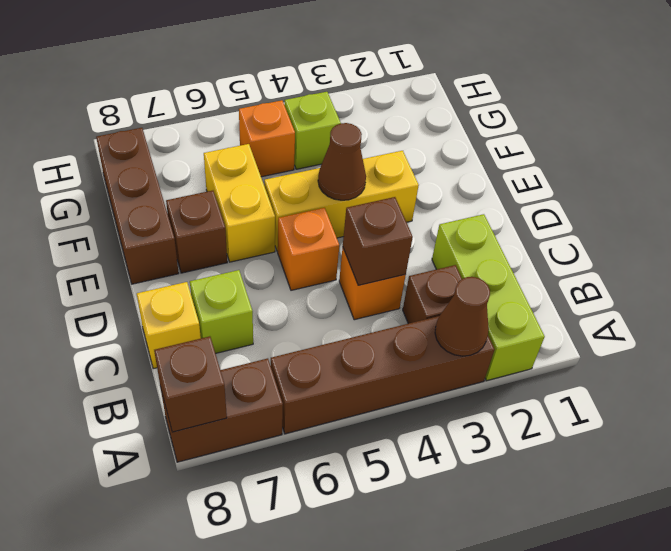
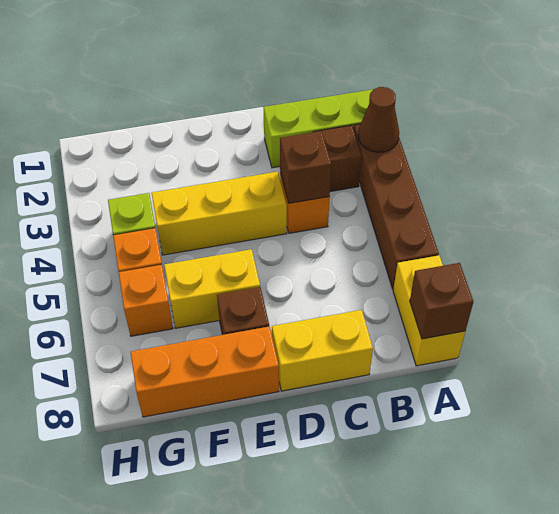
brown 1x2 brick [161,358,283,462] -> yellow 1x2 brick [393,255,465,366]
lime 1x1 brick [190,270,253,353] -> none
yellow 1x1 brick [137,282,201,369] -> yellow 1x2 brick [272,310,373,391]
orange 1x1 brick [278,208,339,290] -> orange 1x1 brick moved to [119,265,173,336]
yellow 1x3 brick [264,151,419,251] -> yellow 1x3 brick turned to [152,172,287,255]
brown 1x1 cone [318,123,366,200] -> none
brown 1x3 brick [96,128,179,284] -> orange 1x3 brick [130,326,279,417]

